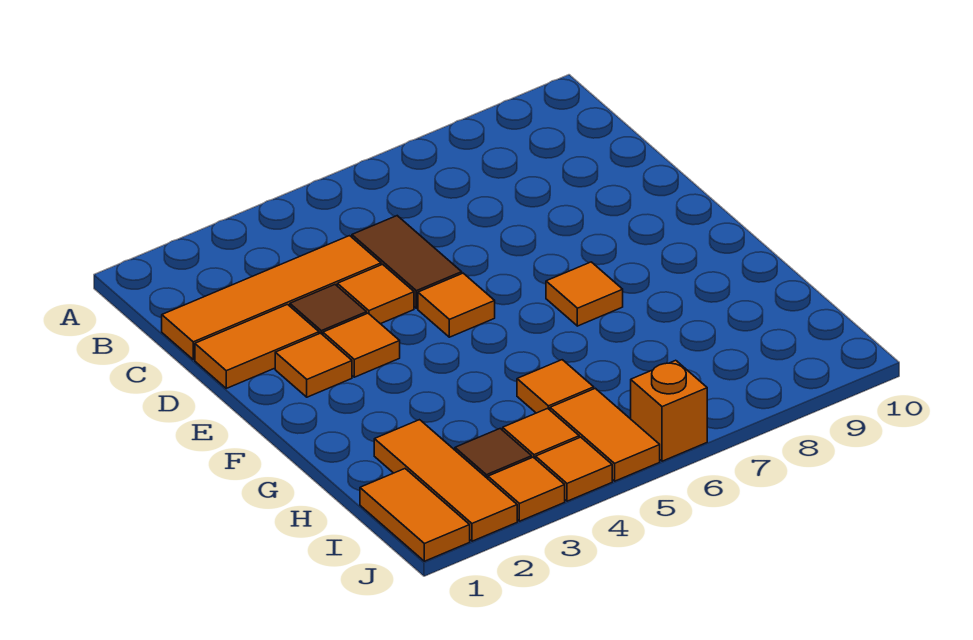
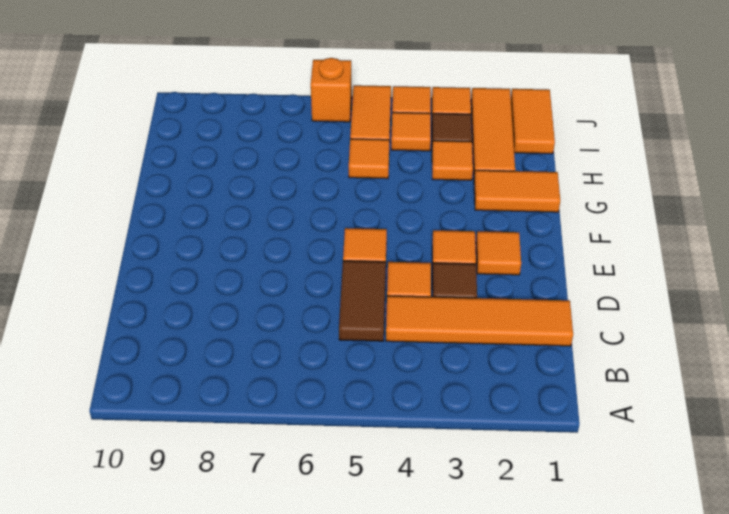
orange 1x2 tile [195,305,319,388] -> orange 1x2 tile moved to [474,170,560,212]
orange 1x1 tile [546,262,623,326] -> orange 1x1 tile moved to [432,141,473,180]

